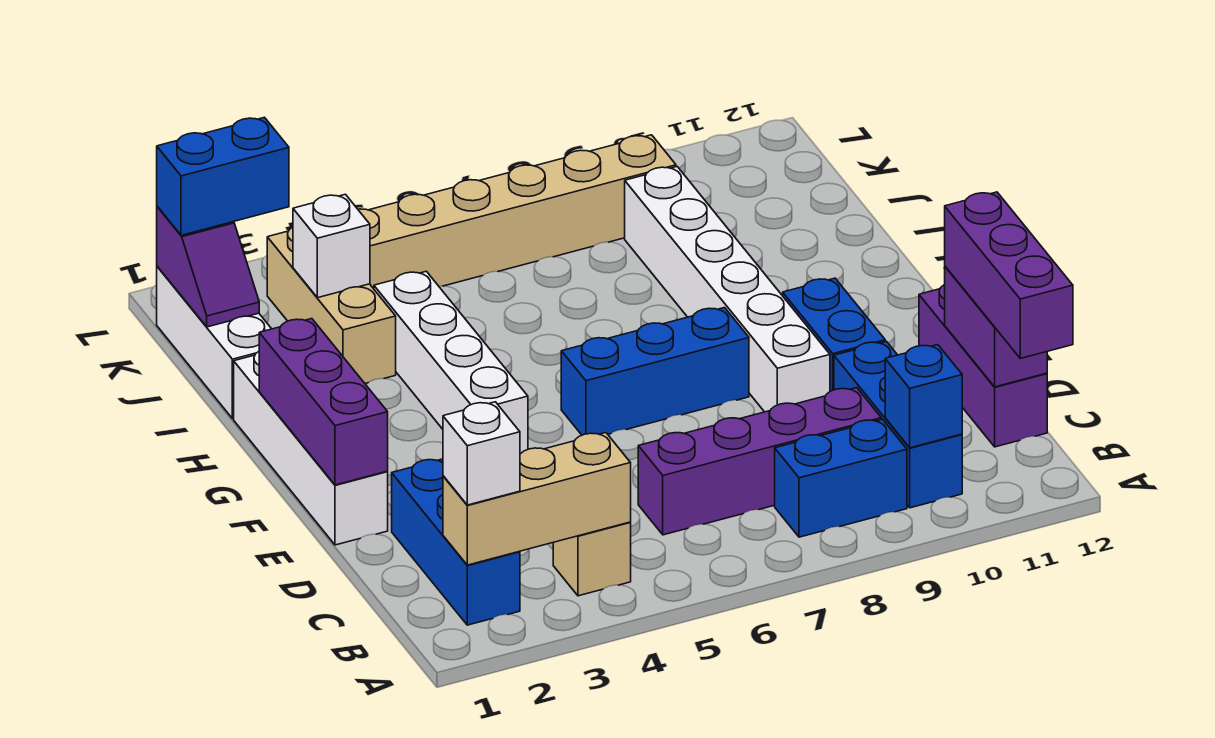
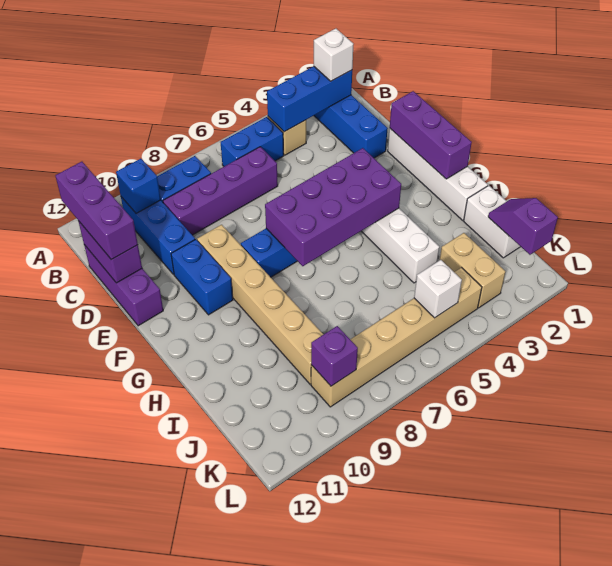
tan 1x3 brick [443,433,631,565] -> blue 1x3 brick [267,66,352,132]
white 1x6 brick [625,167,830,412] -> tan 1x6 brick [197,225,323,384]
none -> purple 2x4 brick [265,148,401,266]
white 1x3 brick [157,266,271,419] -> white 1x2 brick [464,186,521,258]
tan 1x3 brick [267,227,396,383] -> tan 1x2 brick [440,233,505,308]
white 1x1 brick [293,194,370,298] -> white 1x1 brick moved to [414,260,462,318]
blue 1x2 brick [157,117,289,235] -> blue 1x2 brick moved to [221,117,284,166]
none -> purple 1x1 brick [311,326,358,386]

